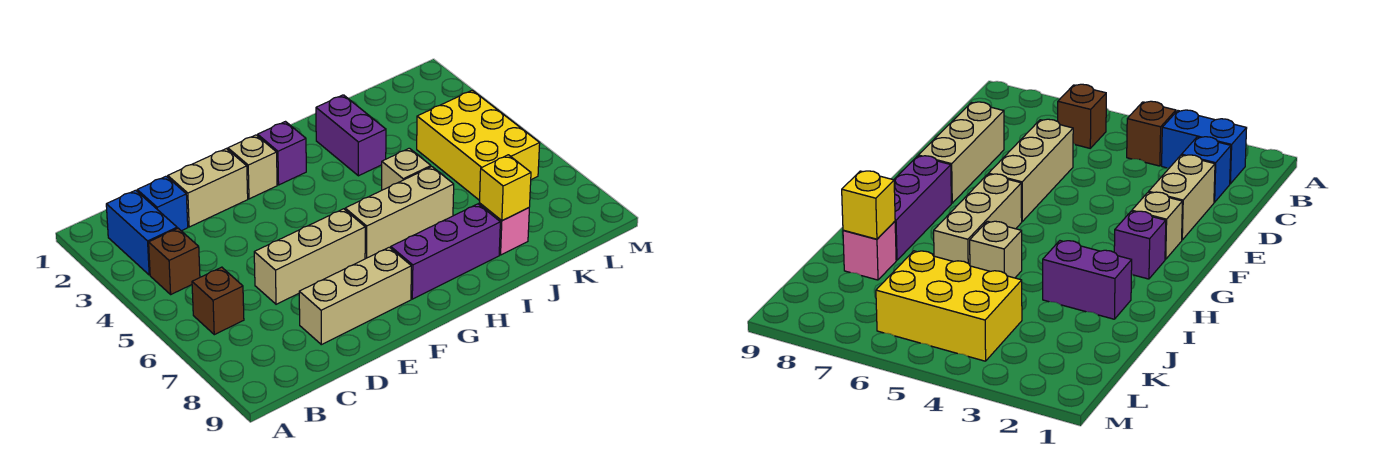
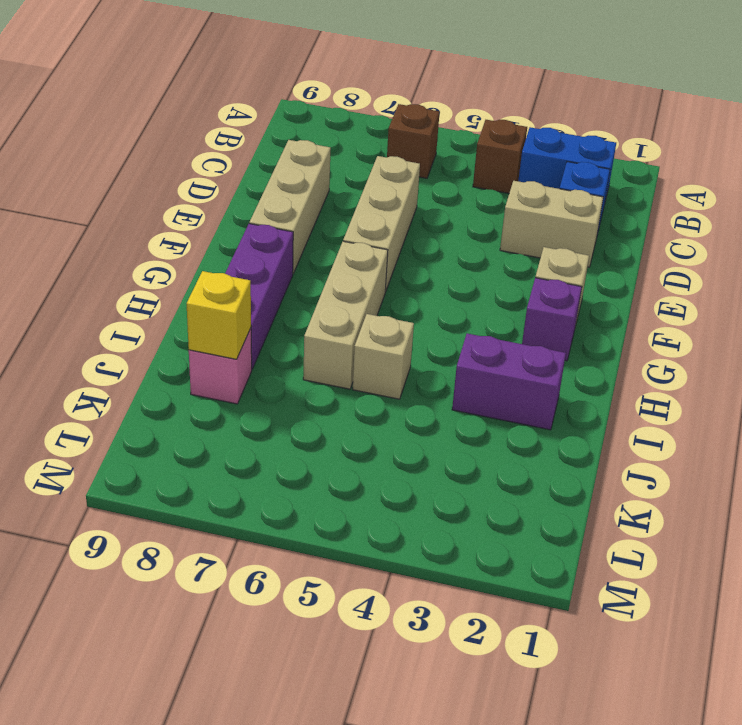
tan 1x2 brick [168,149,248,227] -> tan 1x2 brick turned to [500,181,603,267]
yellow 2x3 brick [417,90,540,201] -> none

